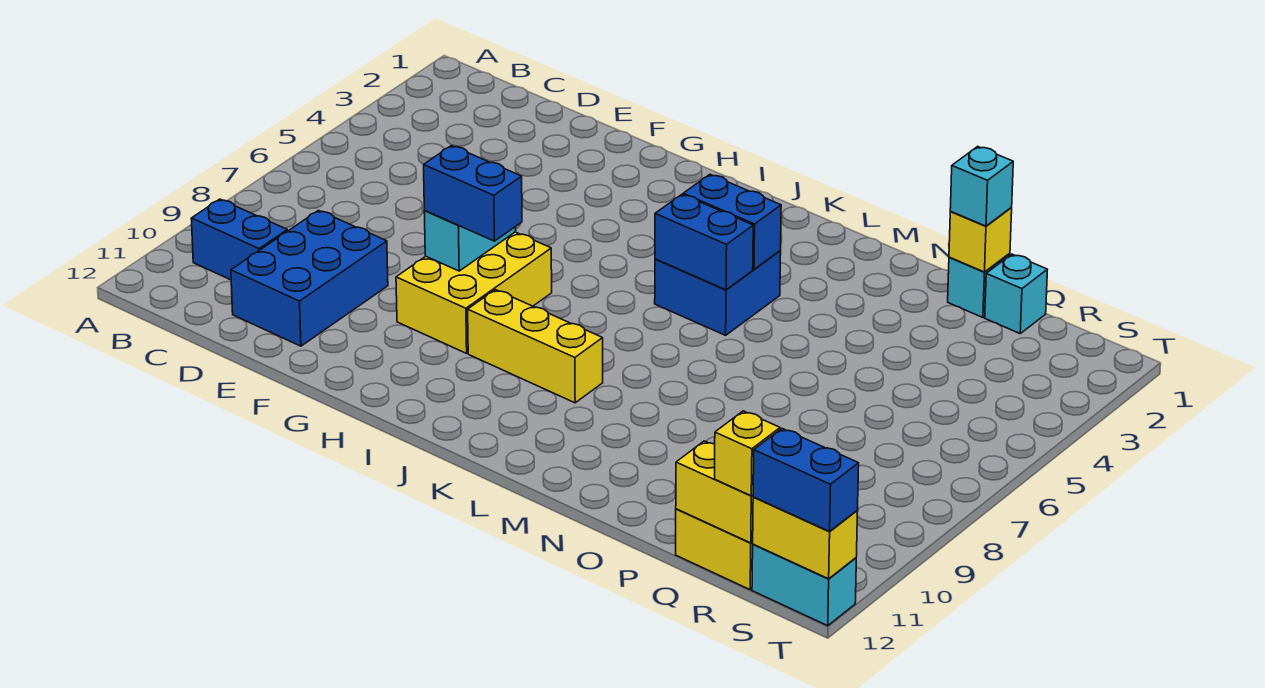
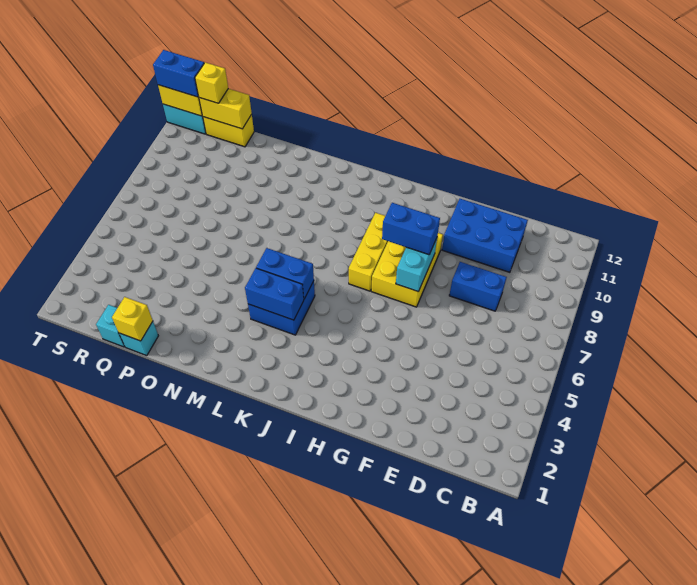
blue 1x2 brick [191,199,287,280] -> blue 1x2 brick moved to [449,262,507,311]
blue 2x3 brick [231,210,388,346] -> blue 2x3 brick turned to [442,199,528,272]
yellow 1x3 brick [468,290,603,403] -> yellow 1x3 brick turned to [349,213,388,291]
cyan 1x1 brick [950,146,1013,226] -> none

